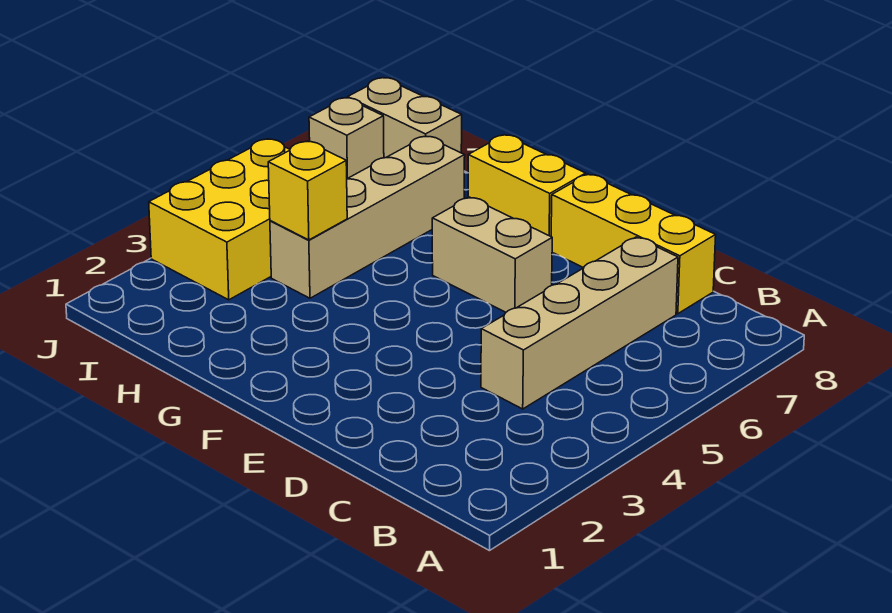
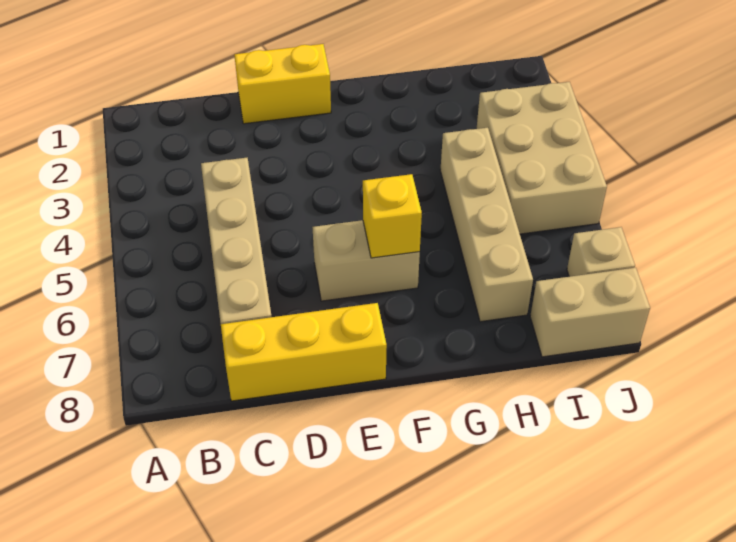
yellow 1x2 brick [468,135,586,236] -> yellow 1x2 brick moved to [234,44,331,124]
yellow 1x1 brick [268,141,347,240] -> yellow 1x1 brick moved to [363,174,422,258]
yellow 2x3 brick [149,139,290,300] -> tan 2x3 brick [477,82,607,234]

